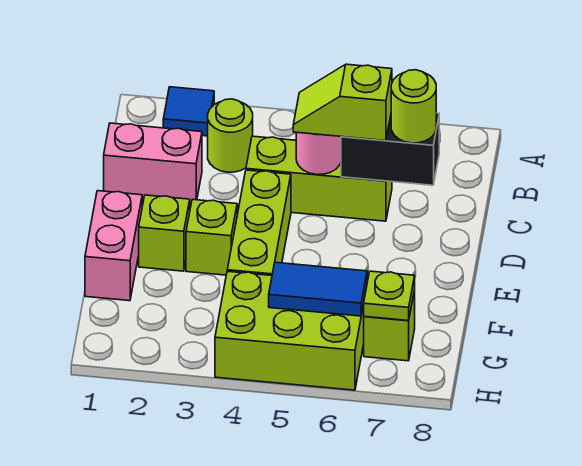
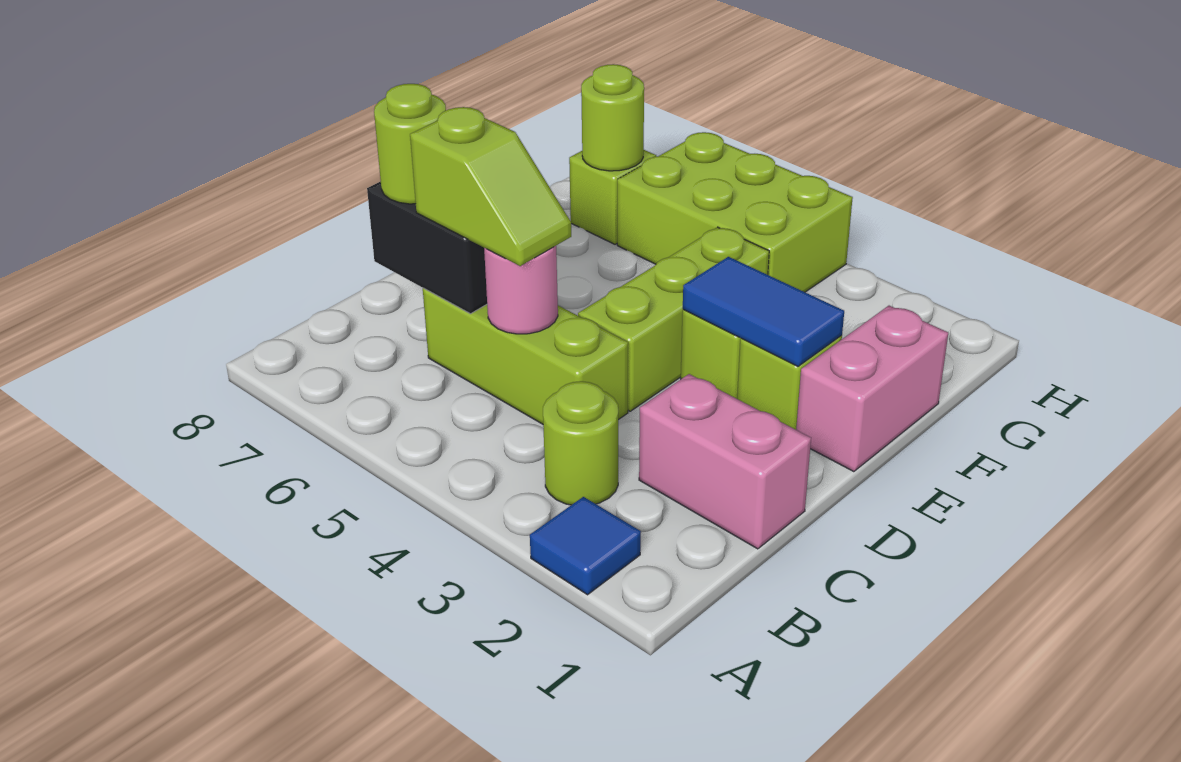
blue 1x2 tile [269,262,367,316] -> blue 1x2 tile moved to [683,257,844,366]
lime 1x1 plate [363,271,415,321] -> lime 1x1 round brick [581,64,644,171]

